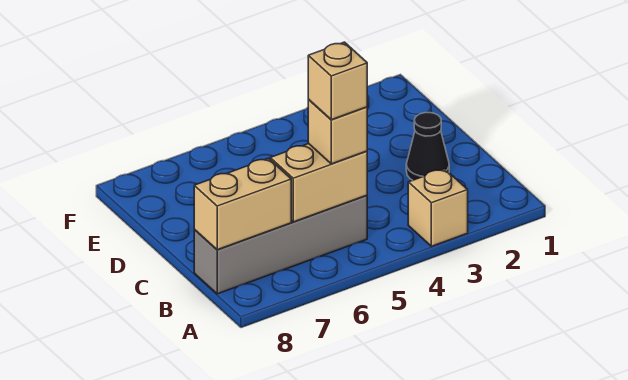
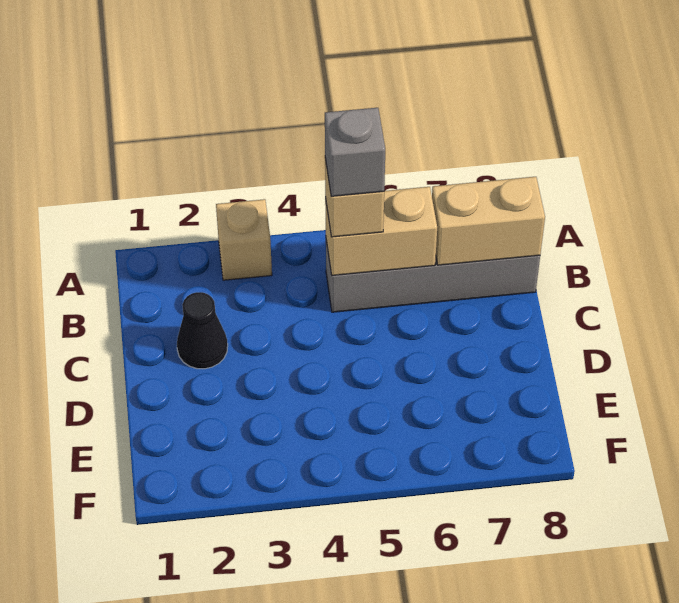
tan 1x1 brick [308,42,367,120] -> grey 1x1 brick [325,108,385,196]

